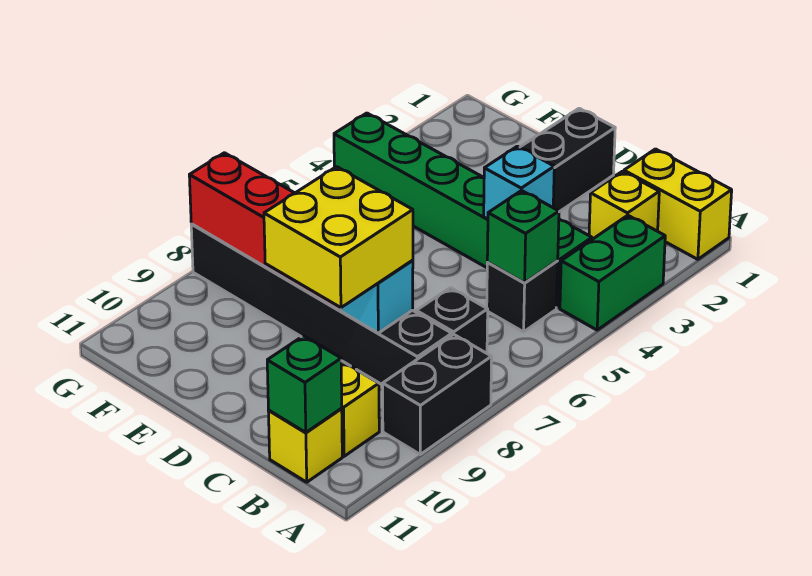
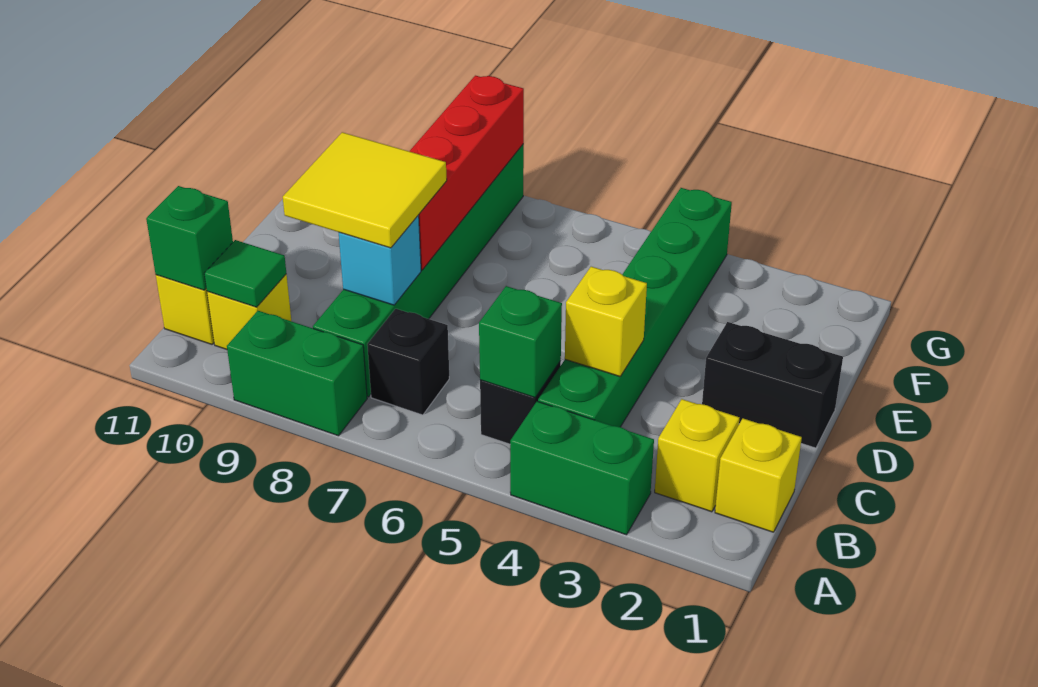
yellow 1x2 brick [624,149,732,259] -> yellow 1x1 brick [715,419,802,532]
black 1x2 brick [383,335,492,454] -> green 1x2 brick [227,311,367,436]
black 1x6 brick [191,224,452,385] -> green 1x6 brick [313,144,524,397]
none -> green 1x1 tile [204,240,286,307]
cyan 1x1 brick [484,146,554,219] -> yellow 1x1 brick [565,267,647,376]
yellow 2x2 brick [264,167,413,308] -> yellow 2x2 tile [283,132,447,248]

